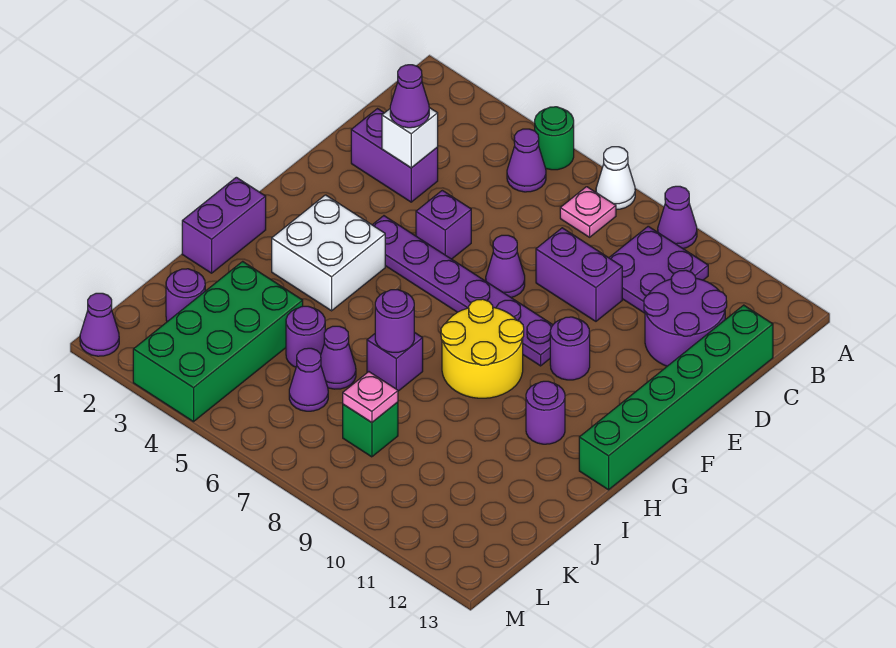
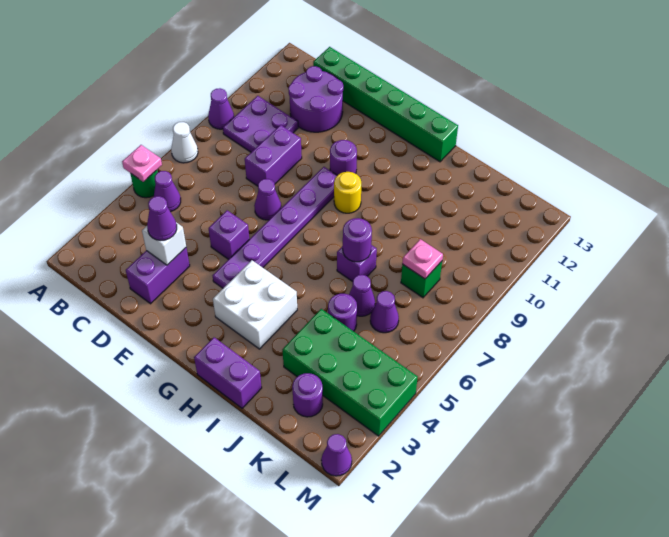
pink 1x1 plate [560,187,616,237] -> pink 1x1 plate moved to [122,145,162,182]
yellow 2x2 round brick [441,299,524,398] -> yellow 1x1 round brick [334,172,361,213]
purple 1x1 round brick [526,381,565,444] -> none

